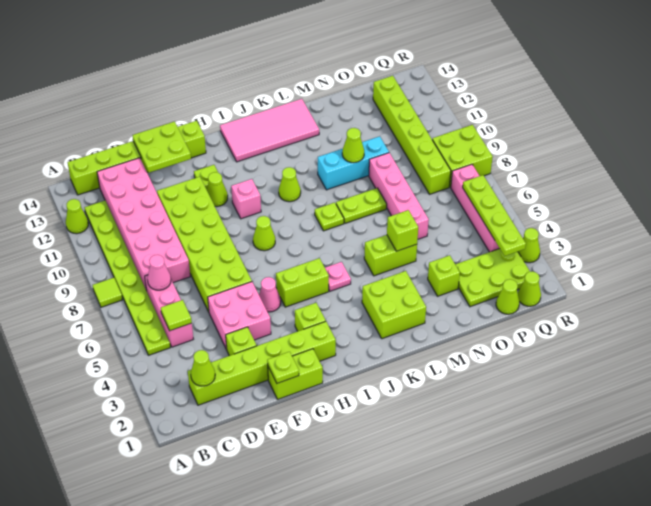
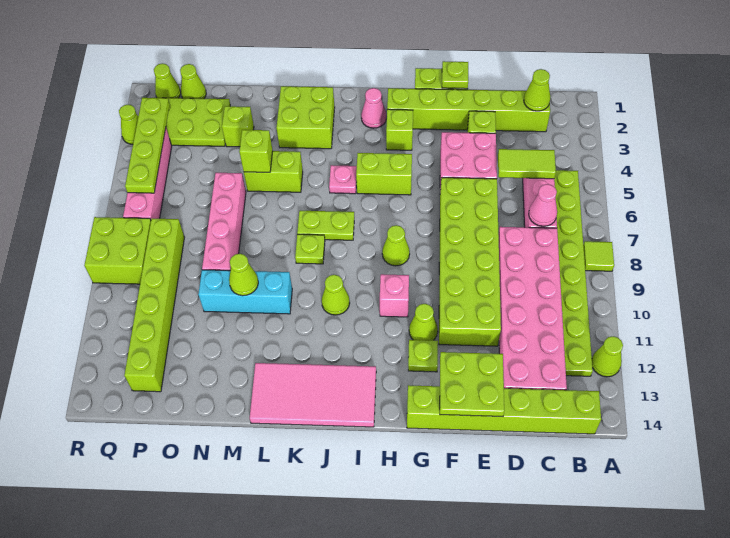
lime 1x1 tile [161,300,192,331] -> lime 1x2 tile [498,149,556,179]
pink 1x1 cone [259,277,281,312] -> pink 1x1 cone moved to [361,88,386,128]
lime 1x2 plate [336,188,387,223] -> lime 1x2 plate moved to [297,211,354,240]

